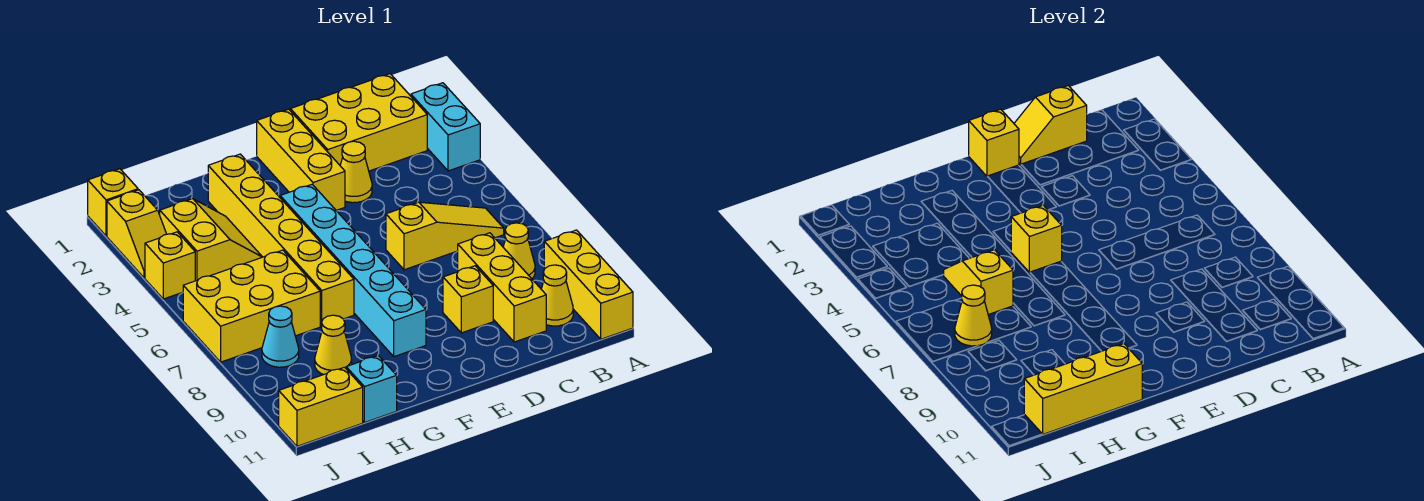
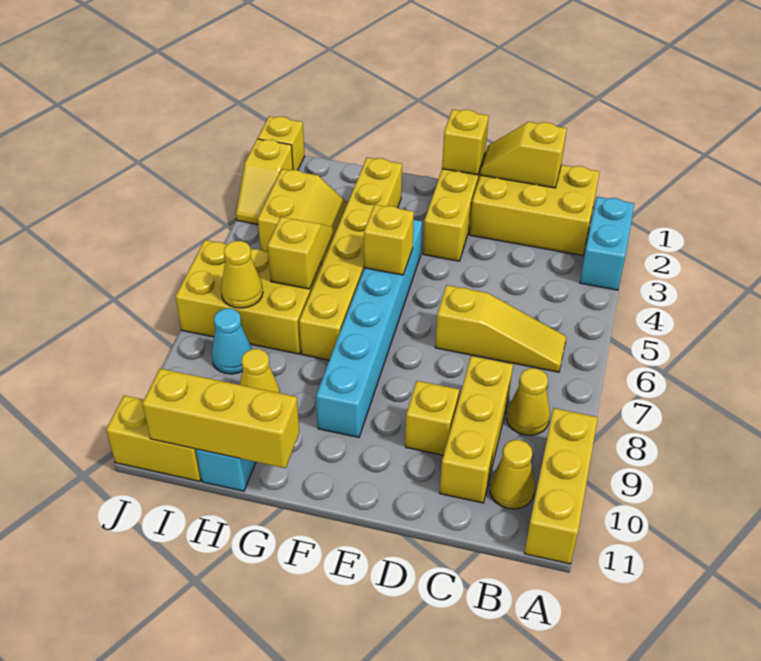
yellow 1x1 cone [340,141,372,203] -> none
yellow 1x1 brick [145,232,195,299] -> none

